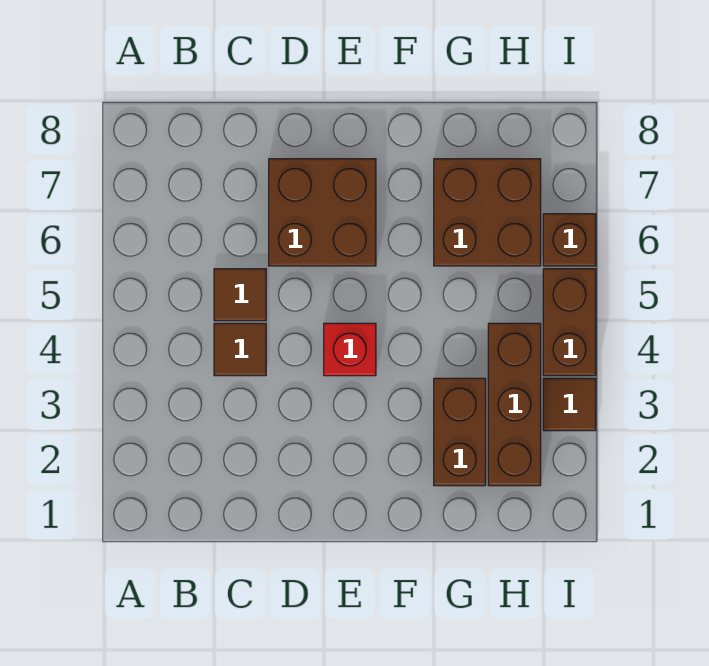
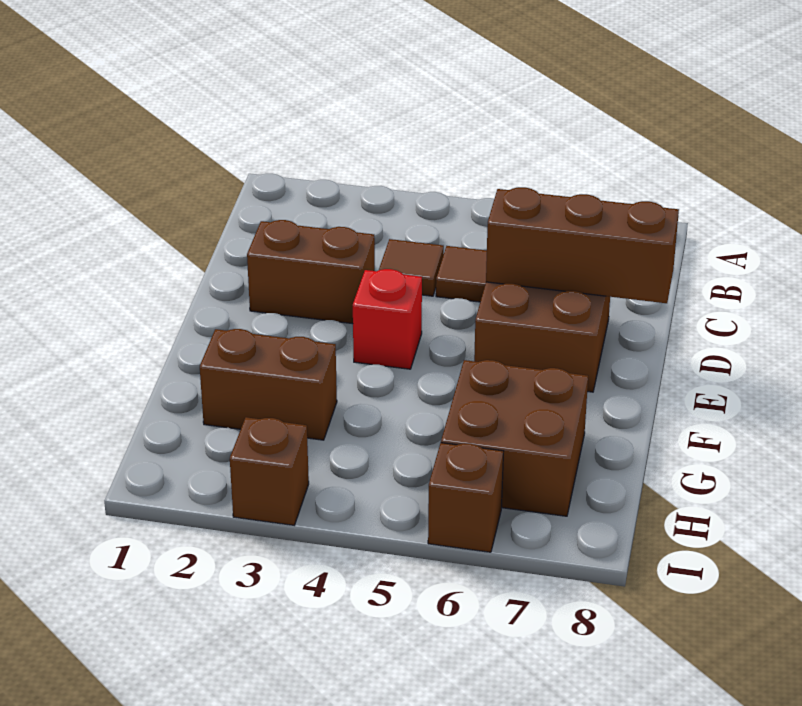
brown 1x3 brick [488,323,541,486] -> brown 1x3 brick moved to [486,187,679,303]
brown 1x1 tile [543,378,596,431] -> brown 1x1 brick [230,417,309,525]
brown 1x2 brick [543,269,596,376] -> brown 1x2 brick moved to [247,220,375,324]

